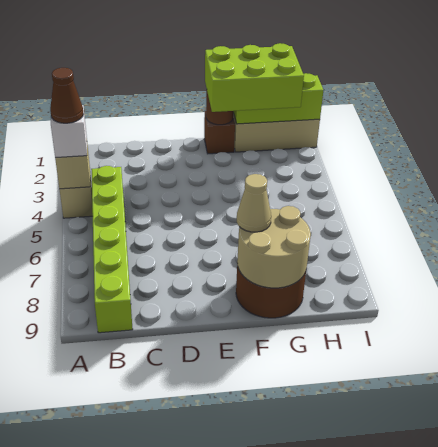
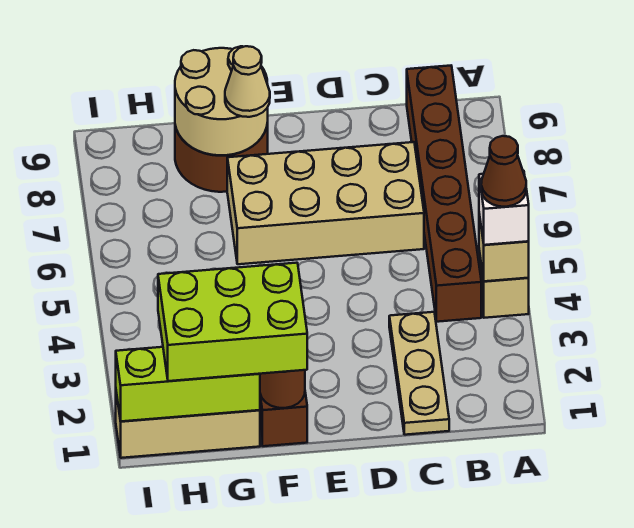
lime 1x6 brick [91,166,133,333] -> brown 1x6 brick [407,66,481,322]
none -> tan 1x3 plate [389,312,449,435]
none -> tan 2x4 brick [227,142,424,264]

